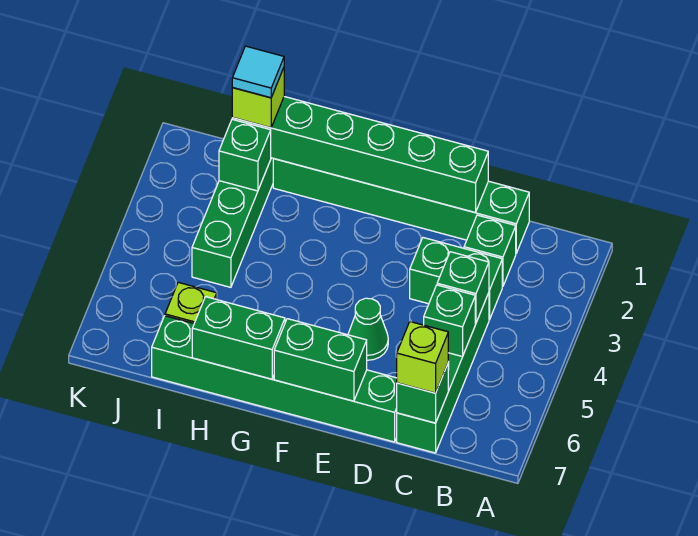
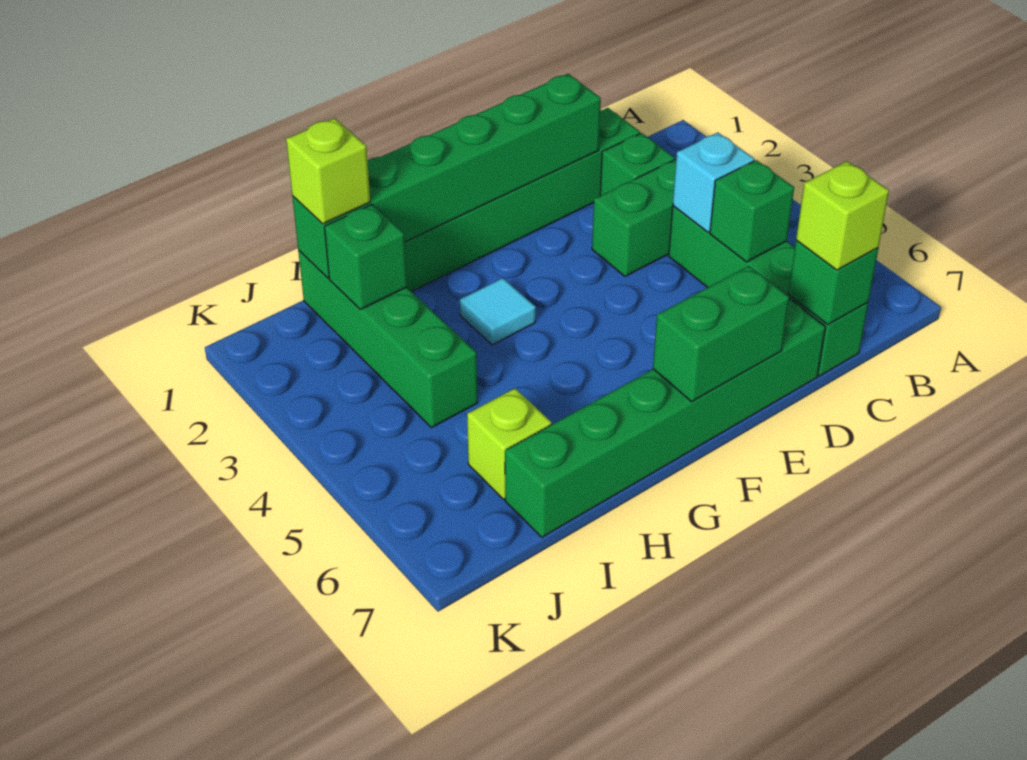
green 1x1 brick [437,252,489,323] -> cyan 1x1 brick [673,132,754,232]
green 1x1 cone [348,298,388,360] -> none
green 1x2 brick [192,297,285,379] -> none
cyan 1x1 tile [232,46,284,98] -> cyan 1x1 tile moved to [460,278,536,345]

